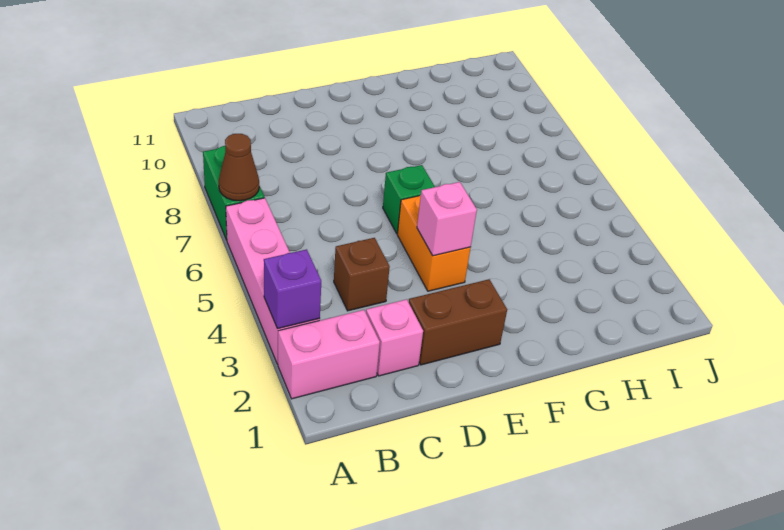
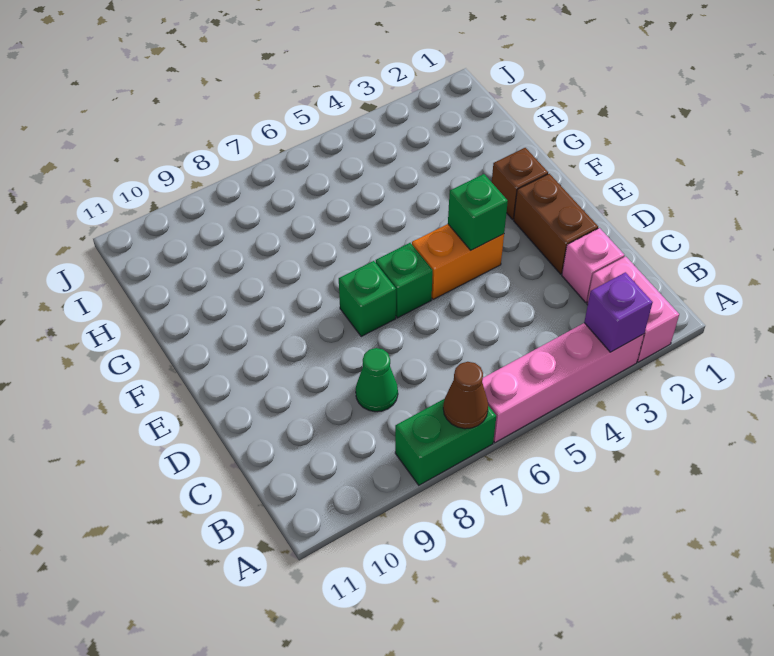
brown 1x1 brick [334,238,390,311] -> brown 1x1 brick moved to [492,148,548,219]
none -> green 1x1 cone [356,348,398,412]
pink 1x1 brick [417,182,477,256] -> green 1x1 brick [448,174,508,250]
none -> green 1x1 brick [339,261,396,336]

